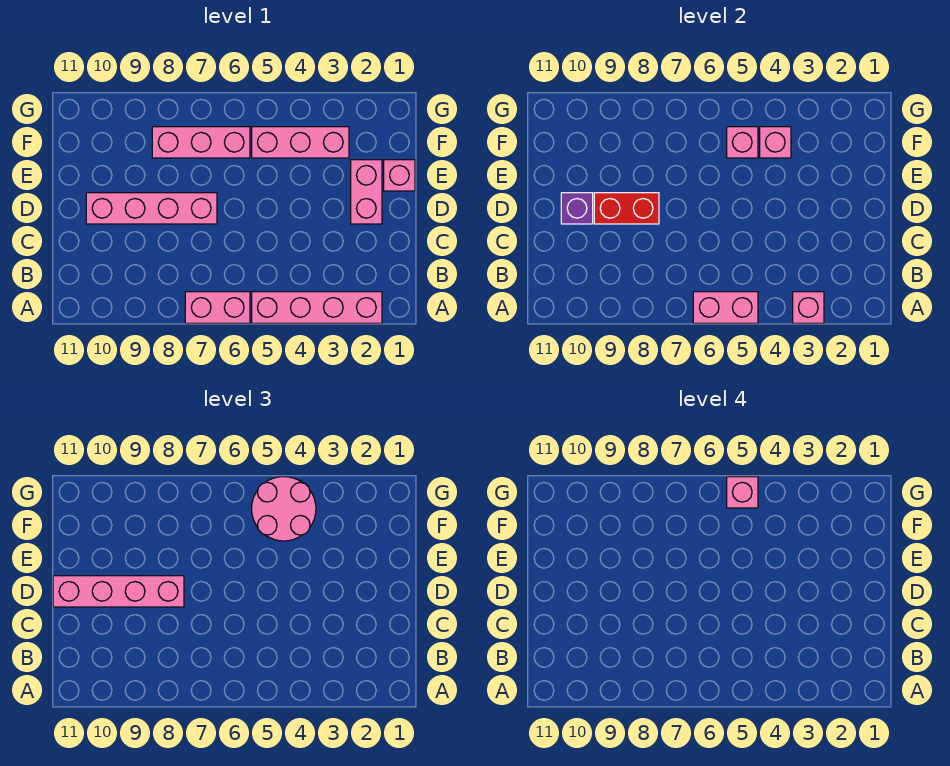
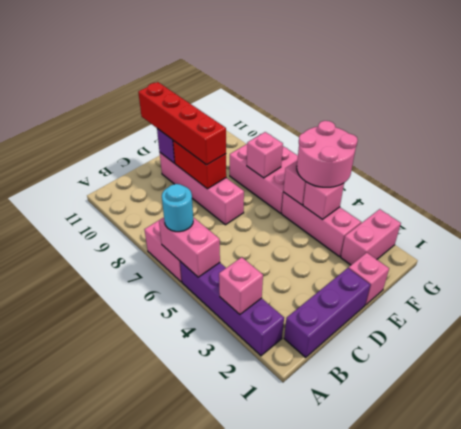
pink 1x4 brick [252,292,382,323] -> purple 1x4 brick [180,261,284,356]
none -> cyan 1x1 round brick [162,184,193,232]
none -> purple 1x3 brick [284,268,370,357]
pink 1x2 brick [351,160,382,224] -> pink 1x2 brick moved to [341,209,401,265]
pink 1x4 brick [53,576,184,607] -> red 1x4 brick [138,82,226,165]
pink 1x3 brick [152,127,250,158] -> pink 2x3 brick [230,144,298,213]
pink 1x1 brick [727,477,758,508] -> pink 1x1 brick moved to [247,132,283,178]

